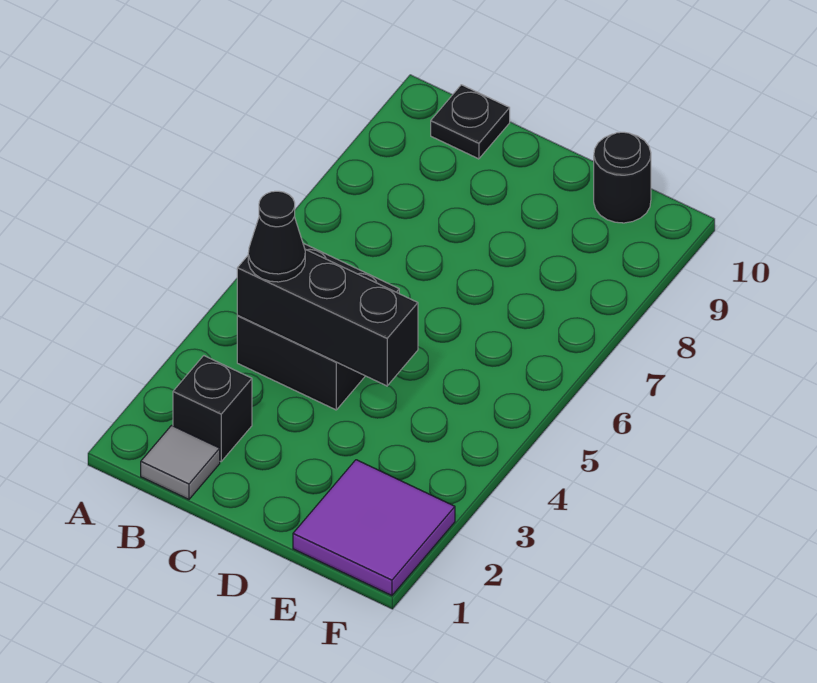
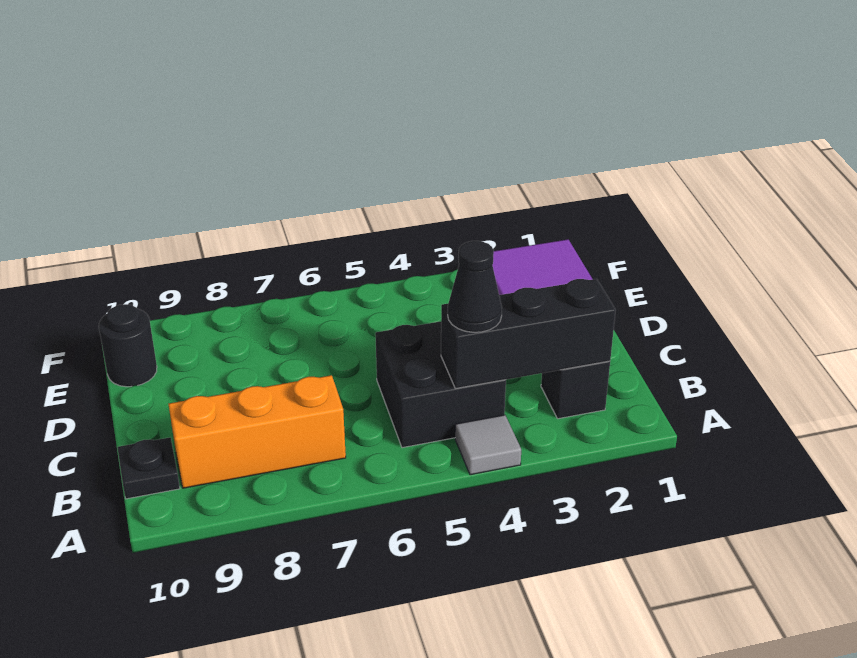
grey 1x1 tile [141,425,220,499] -> grey 1x1 tile moved to [455,415,521,475]
black 1x3 brick [237,249,418,386] -> black 1x3 brick turned to [441,279,616,389]
none -> orange 1x3 brick [169,375,346,488]

